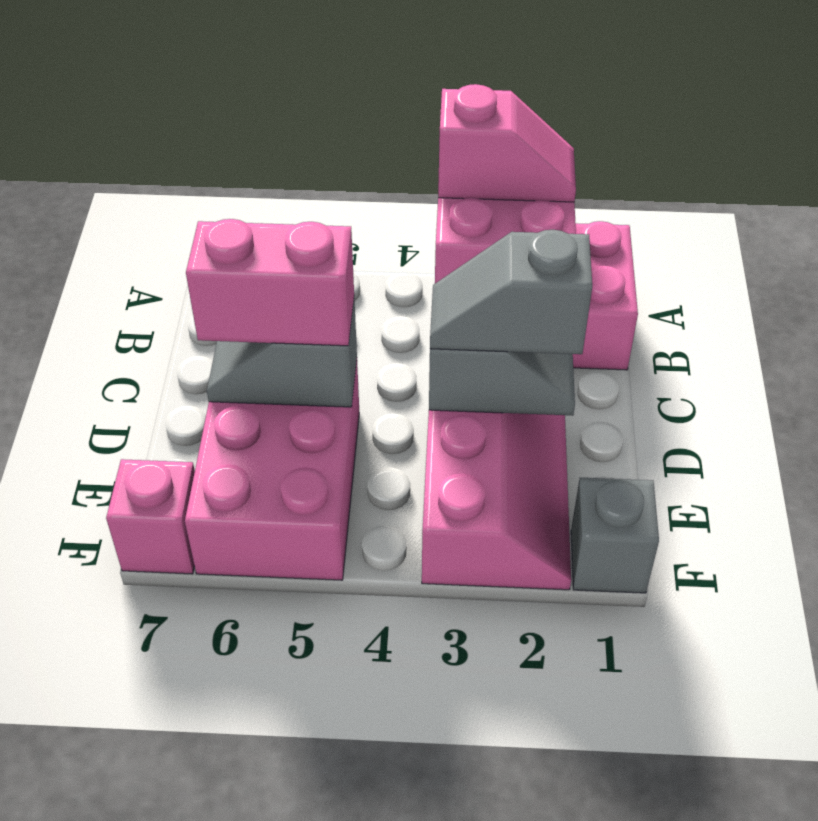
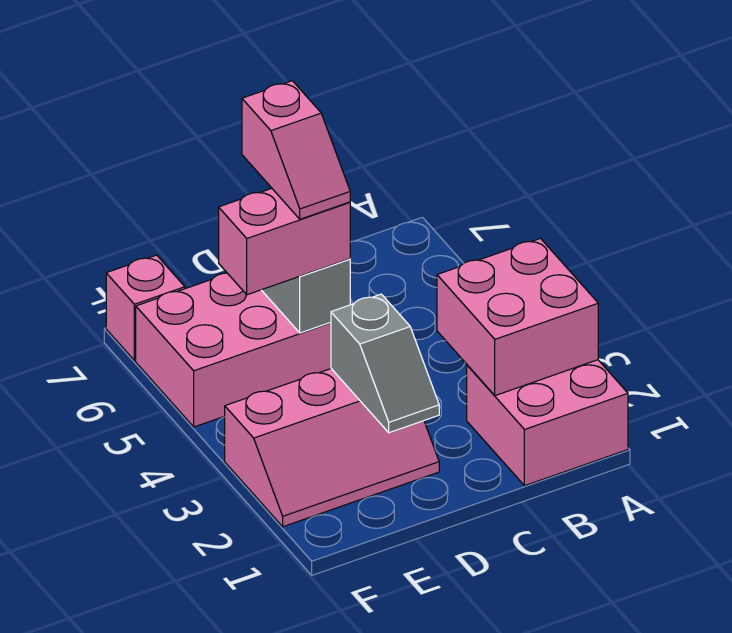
pink 1x2 slope [438,84,576,202] -> pink 1x2 slope moved to [242,81,350,219]
grey 1x2 slope [430,230,592,354] -> none
pink 1x2 brick [186,219,354,346] -> pink 1x2 brick turned to [219,188,350,295]
grey 1x1 brick [571,478,659,593] -> none

